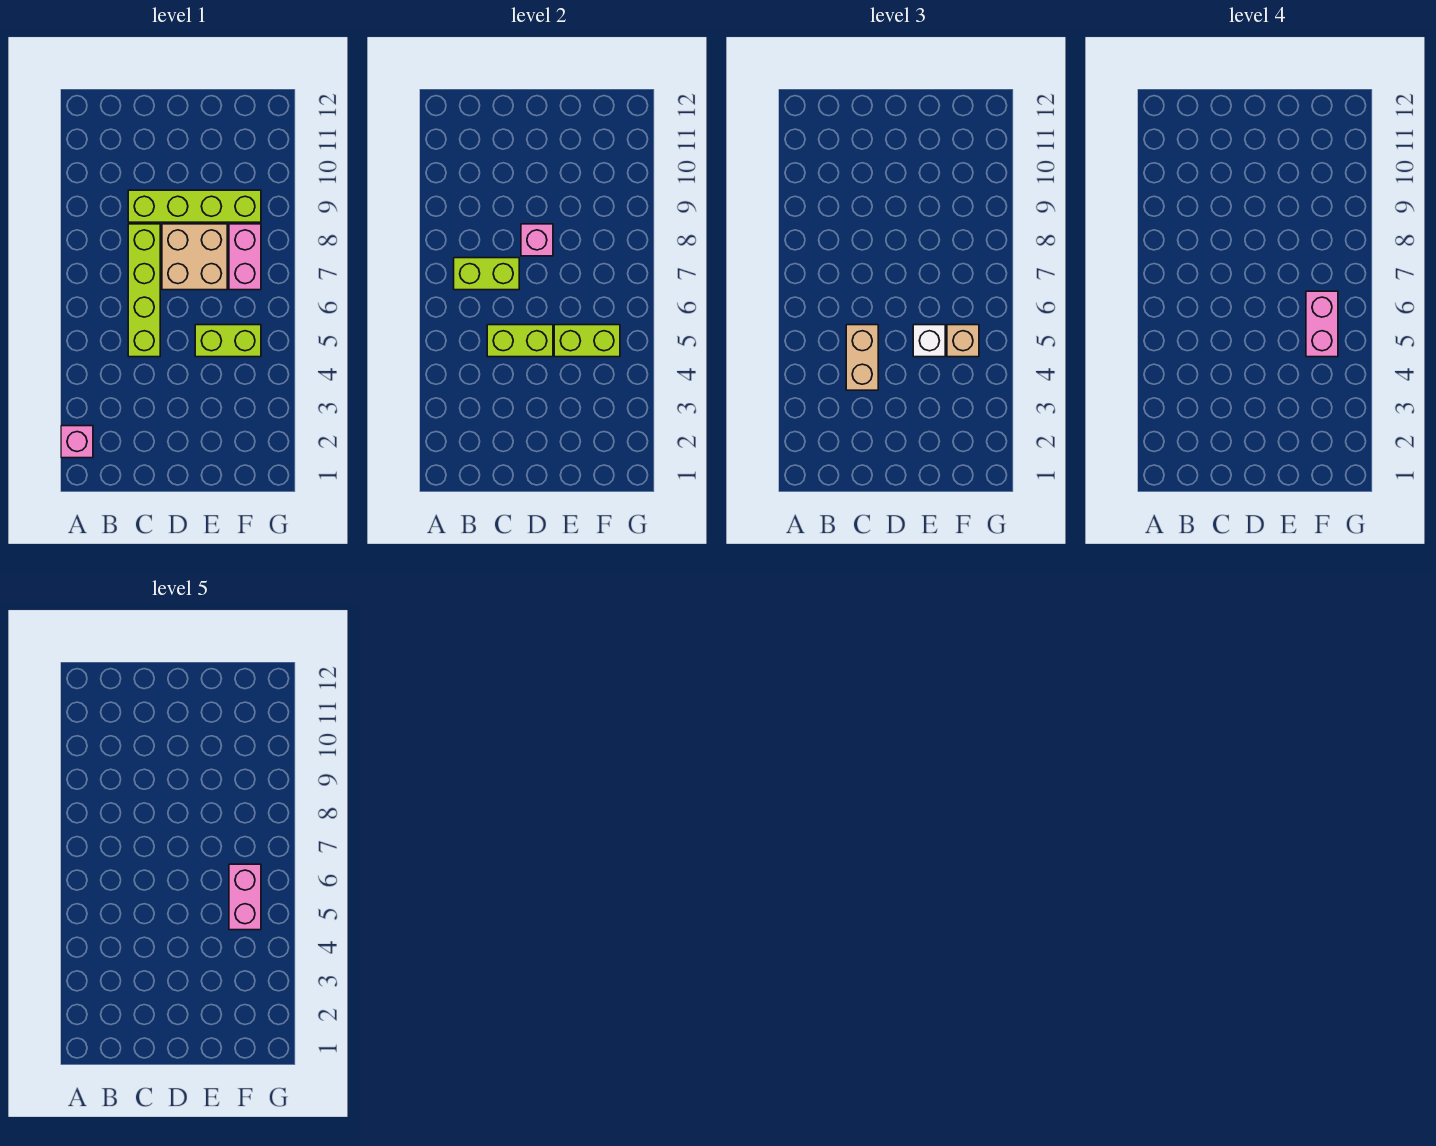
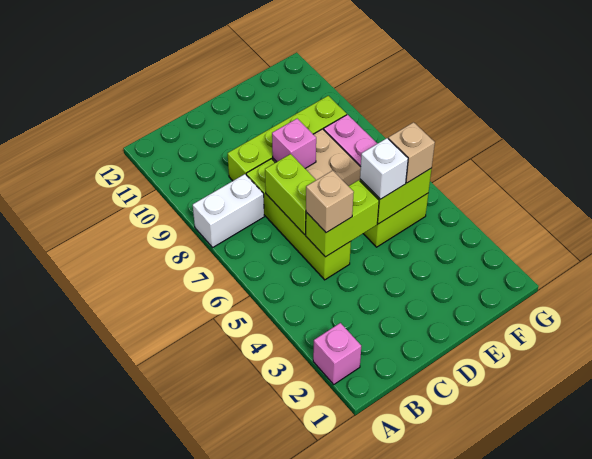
none -> white 1x2 brick [193,174,264,247]
lime 1x2 brick [454,258,519,290] -> lime 1x2 brick turned to [265,154,316,235]
tan 1x2 brick [846,325,878,390] -> tan 1x1 brick [306,171,354,233]
pink 1x2 brick [1306,291,1338,357] -> none
pink 1x2 brick [229,864,261,930] -> none

